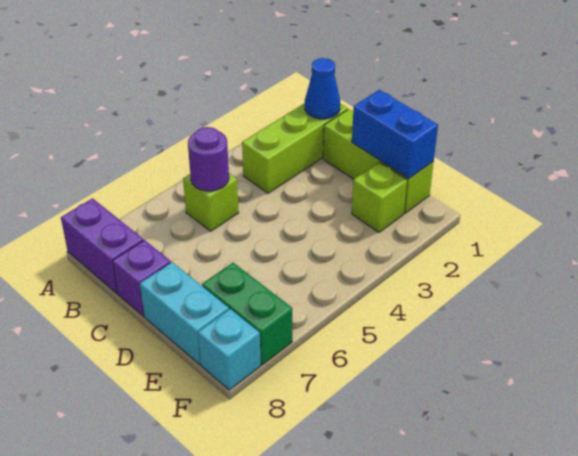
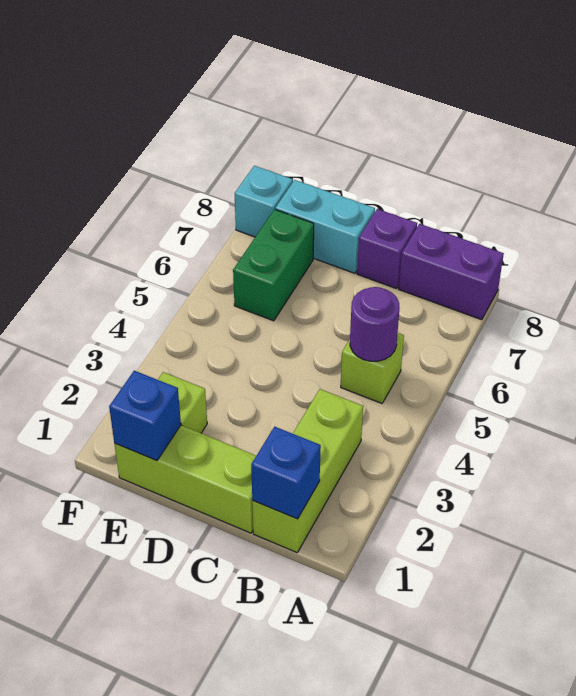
blue 1x1 cone [305,58,340,119] -> blue 1x1 brick [251,427,321,519]
blue 1x2 brick [352,90,438,178] -> blue 1x1 brick [109,371,181,461]
green 1x2 brick [202,263,292,365] -> green 1x2 brick turned to [233,209,314,321]

